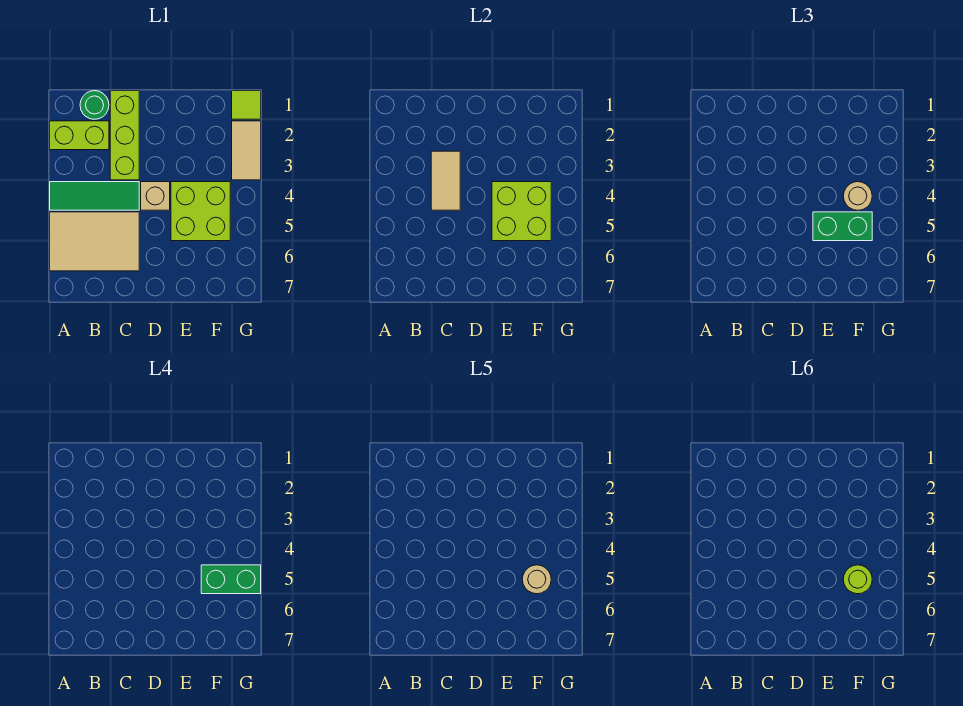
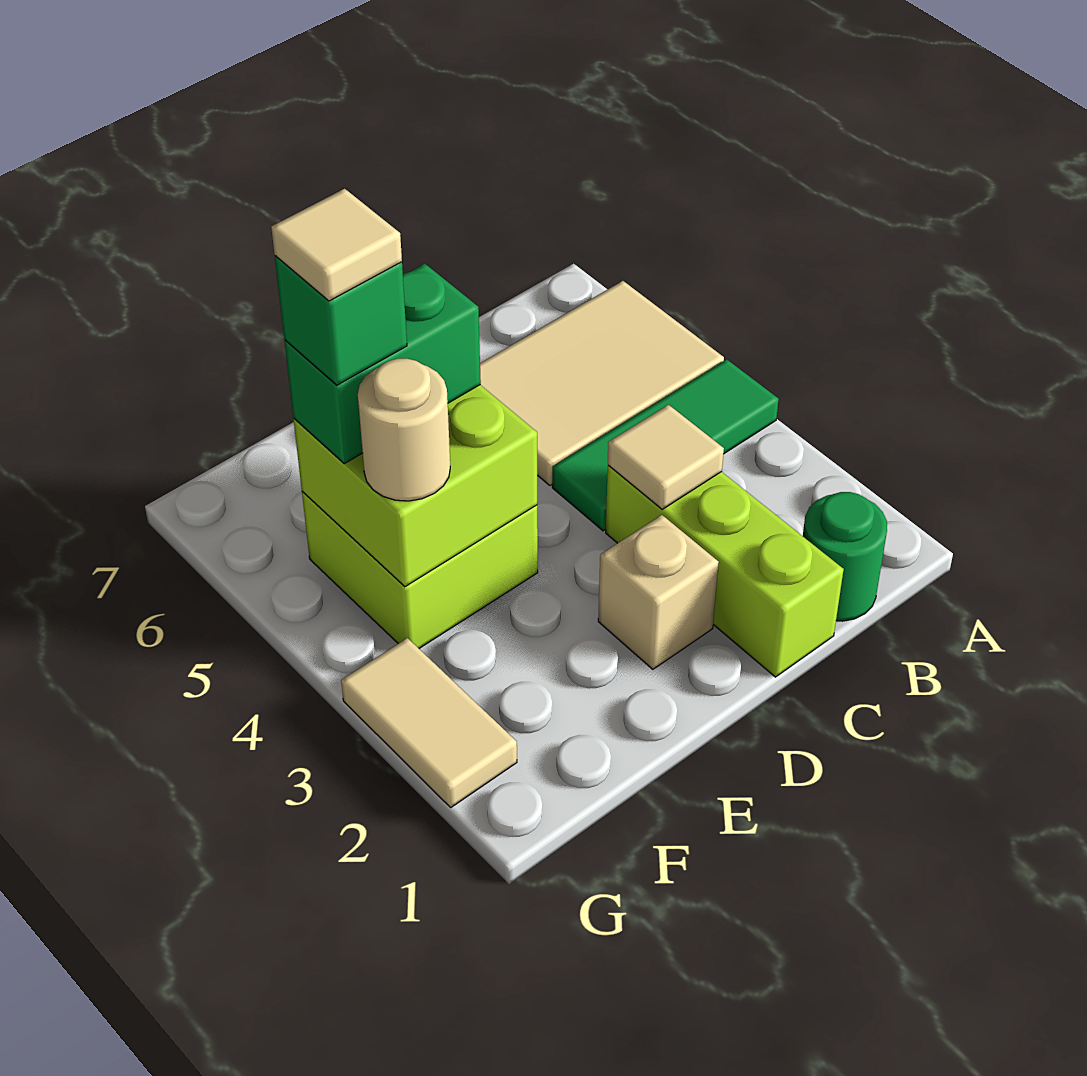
lime 1x2 brick [50,121,109,150] -> none
tan 1x2 tile [431,151,460,210] -> tan 1x1 tile [608,405,724,509]
tan 1x1 brick [141,182,170,210] -> tan 1x1 brick moved to [598,515,719,669]
green 1x2 brick [201,565,261,594] -> green 1x1 brick [275,256,407,385]
tan 1x1 round brick [522,565,551,594] -> tan 1x1 tile [271,189,402,301]
lime 1x1 round brick [843,565,872,594] -> none
lime 1x1 tile [232,91,261,119] -> none

